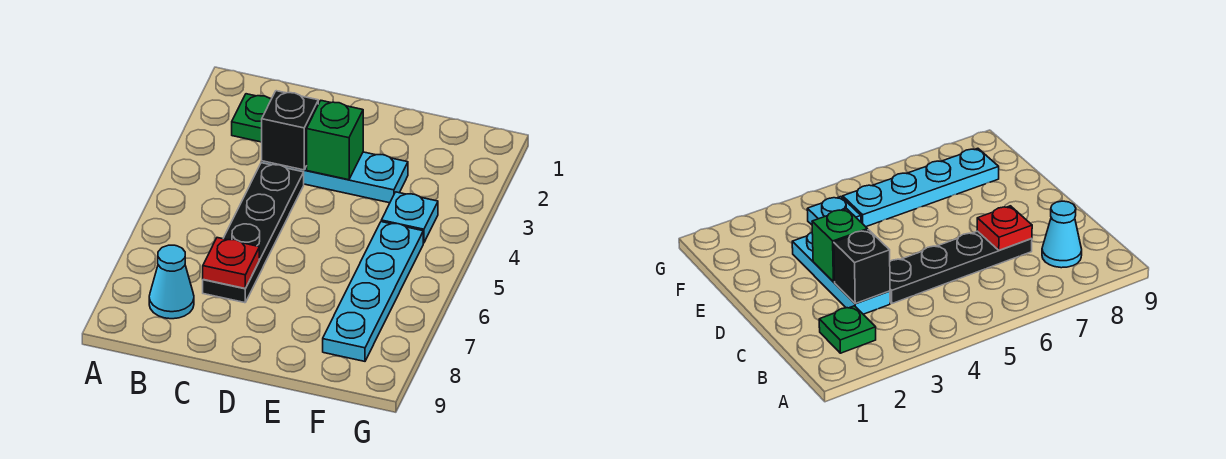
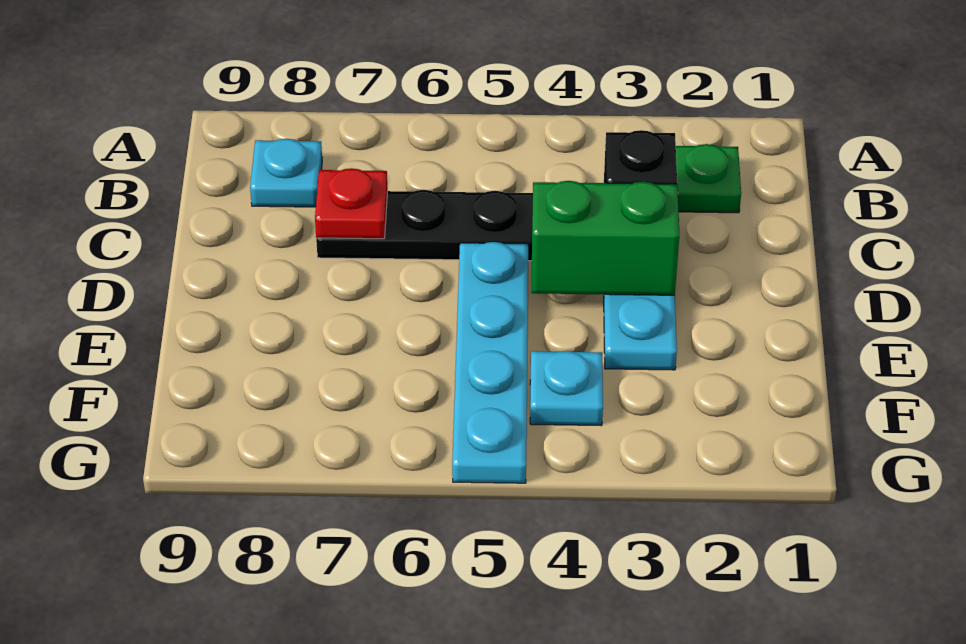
cyan 1x1 cone [149,245,194,319] -> cyan 1x1 plate [250,139,322,207]
green 1x1 brick [307,101,363,180] -> green 1x2 brick [531,181,679,295]
cyan 1x4 plate [323,222,423,361] -> cyan 1x4 plate turned to [452,242,528,483]

